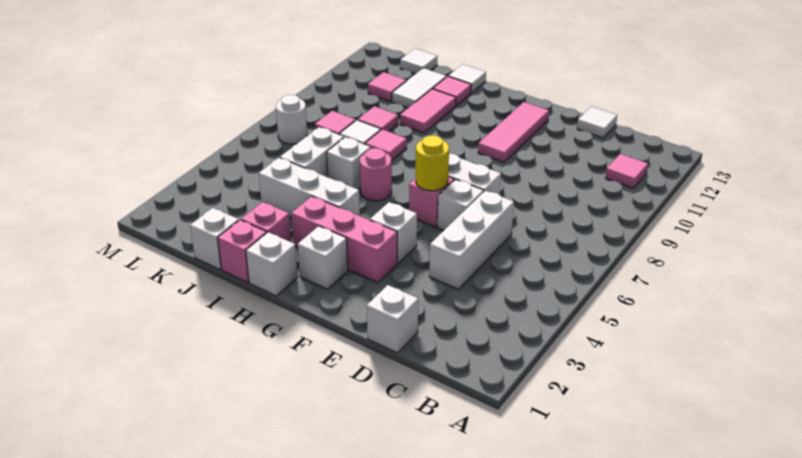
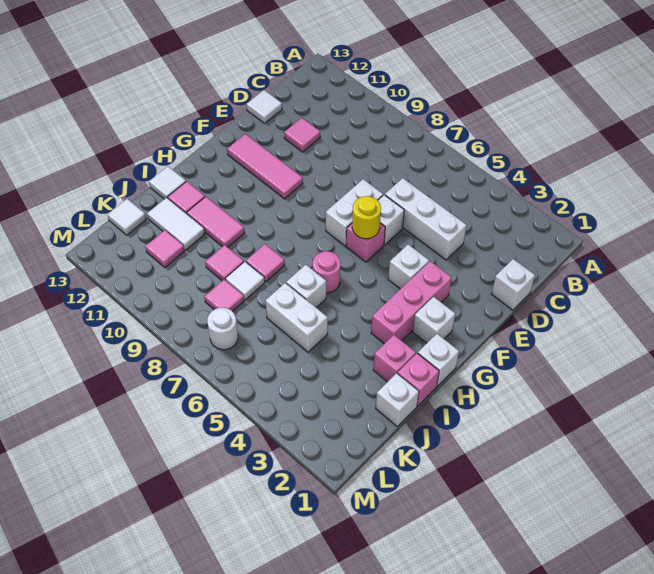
pink 1x1 tile [606,154,648,188] -> pink 1x1 tile moved to [284,118,320,152]
white 1x3 brick [259,158,360,218] -> none

